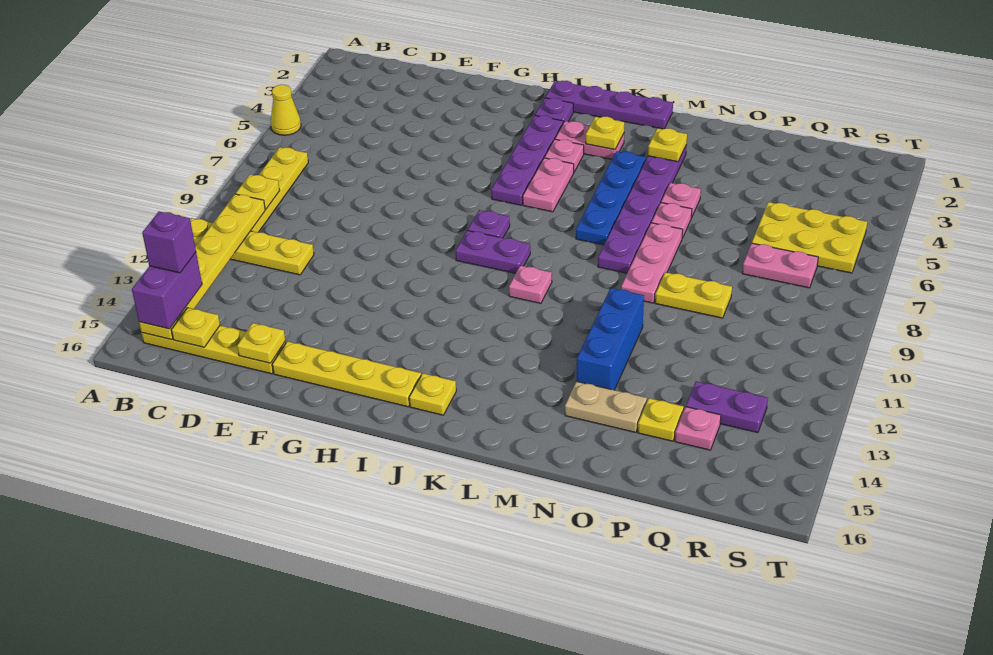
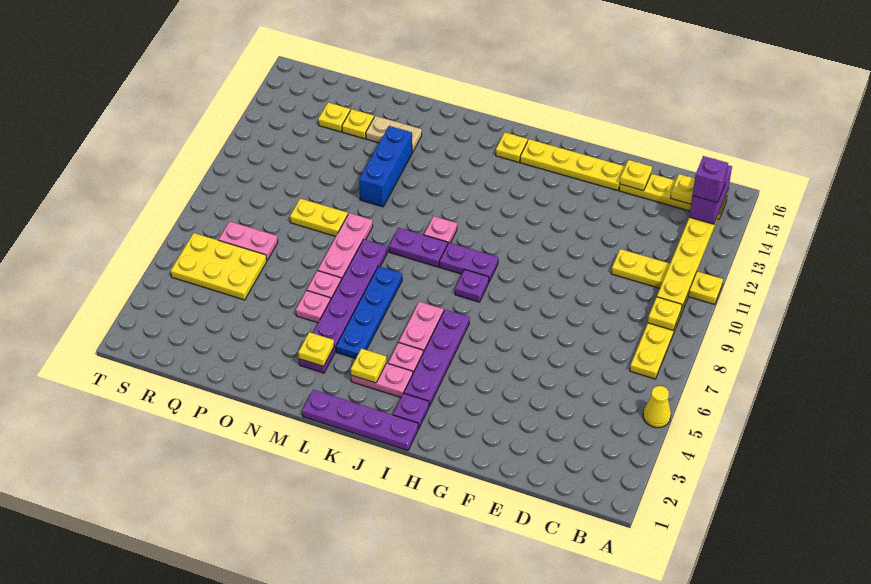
purple 1x2 plate [686,381,768,433] -> purple 1x2 plate moved to [389,228,448,267]
pink 1x1 plate [675,407,721,450] -> yellow 1x1 plate [318,103,350,132]

